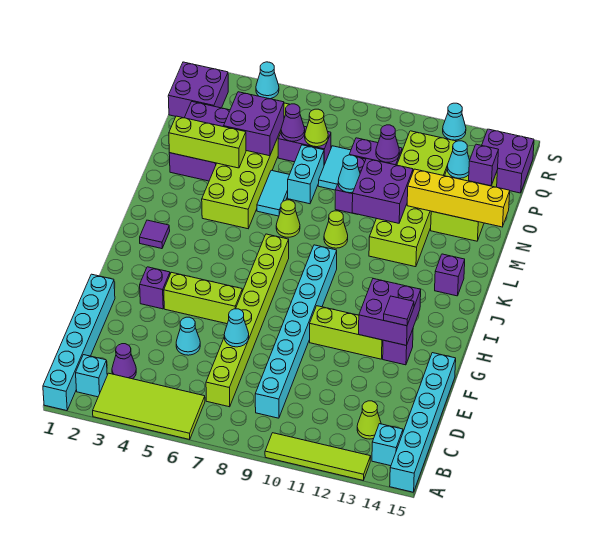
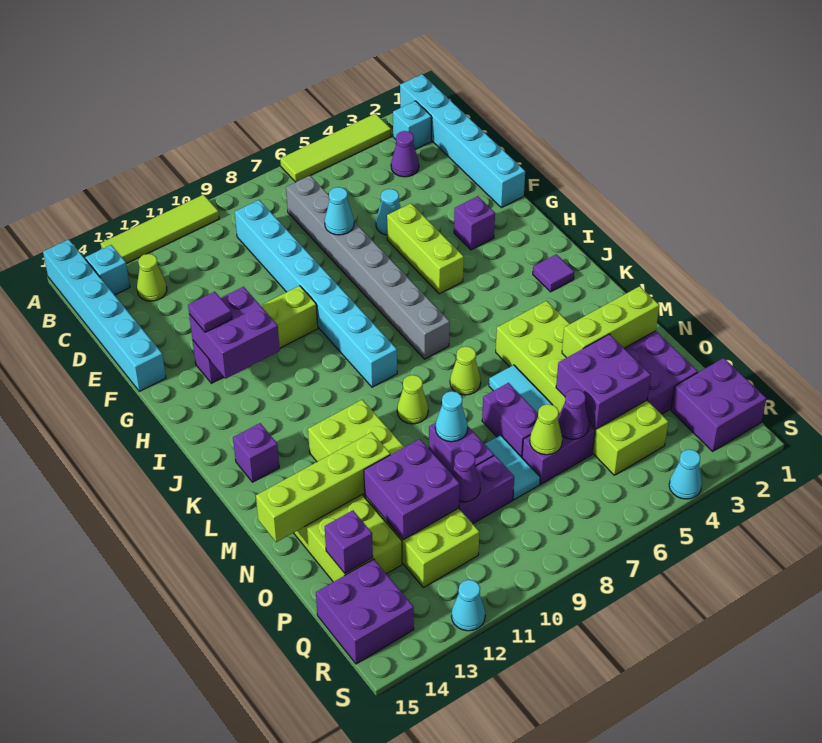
lime 2x4 tile [93,373,205,440] -> lime 1x4 tile [280,114,391,182]
lime 1x8 brick [206,234,289,407] -> grey 1x8 brick [286,176,450,359]
lime 1x3 brick [164,272,242,324] -> lime 1x3 brick turned to [387,203,464,294]
purple 2x2 brick [352,158,413,223] -> purple 2x2 brick moved to [364,439,460,540]
cyan 1x2 brick [288,145,324,204] -> purple 1x2 brick [482,383,538,457]
yellow 1x4 brick [407,169,510,227] -> lime 1x4 brick [256,432,390,542]
cyan 1x1 cone [447,141,470,178] -> none

